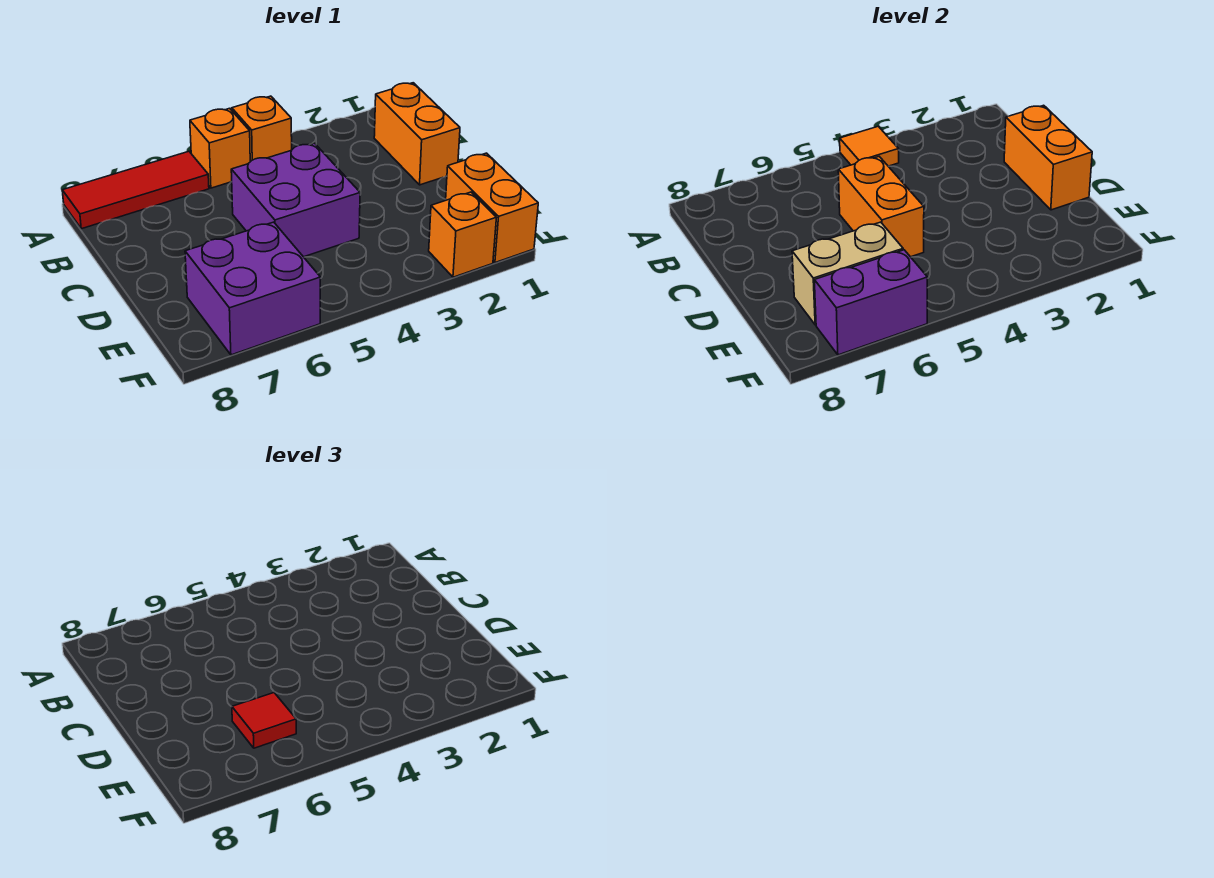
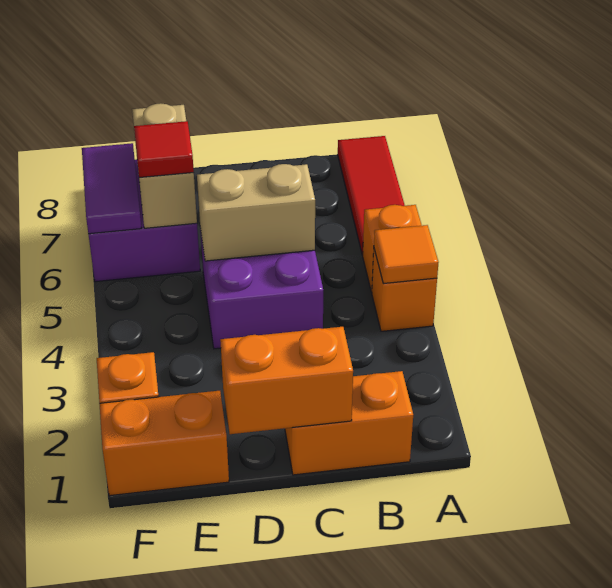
orange 1x2 brick [838,157,924,257] -> tan 1x2 brick [197,164,315,261]
purple 1x2 brick [814,250,928,355] -> purple 1x2 tile [82,143,141,234]

